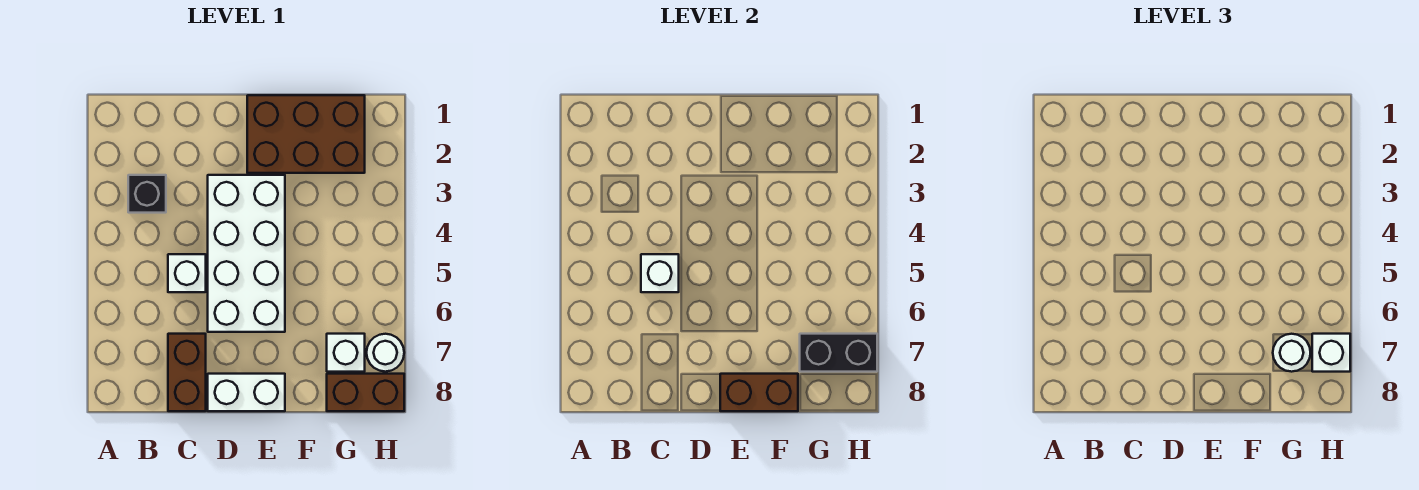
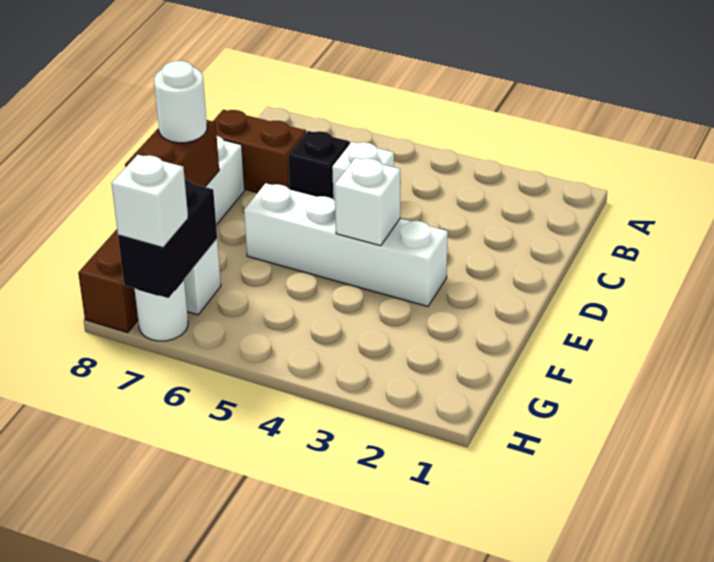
black 1x1 brick [128,175,166,213] -> black 1x1 brick moved to [288,131,350,199]
white 1x1 brick [641,254,679,292] -> white 1x1 brick moved to [335,158,400,246]
white 2x4 brick [208,175,285,332] -> white 1x4 brick [244,183,448,307]
brown 2x3 brick [247,95,365,173] -> none
white 1x1 round brick [1273,334,1311,372] -> white 1x1 round brick moved to [154,61,207,143]

